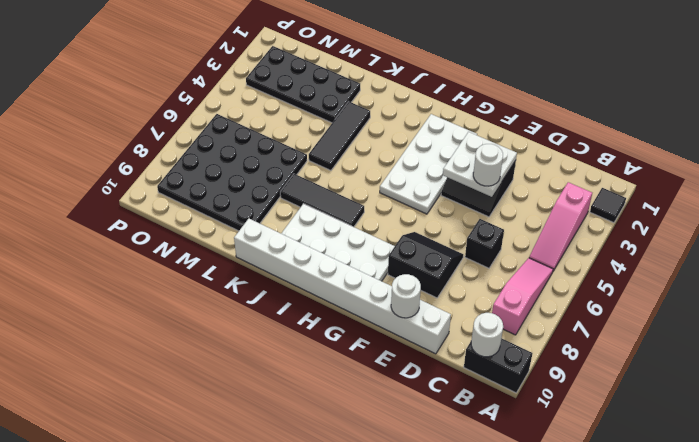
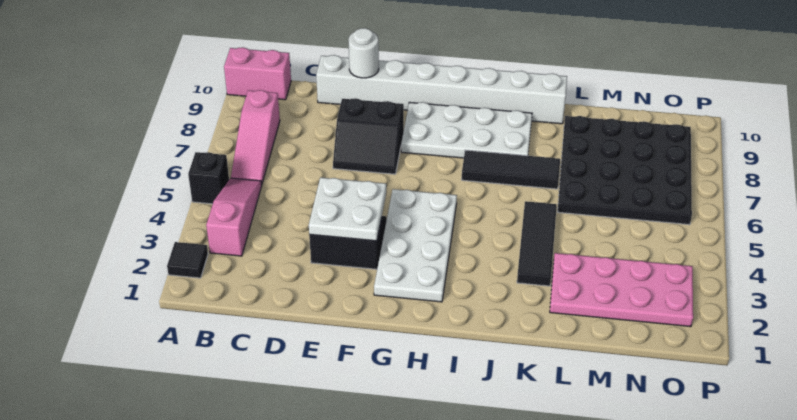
black 1x2 brick [464,338,532,393] -> pink 1x2 brick [224,47,291,100]
white 1x1 round brick [471,313,503,357] -> none
black 1x1 brick [465,219,504,268] -> black 1x1 brick moved to [188,152,229,204]
white 1x1 round brick [473,144,503,186] -> none
black 2x4 plate [246,46,360,123] -> pink 2x4 plate [550,253,693,327]

